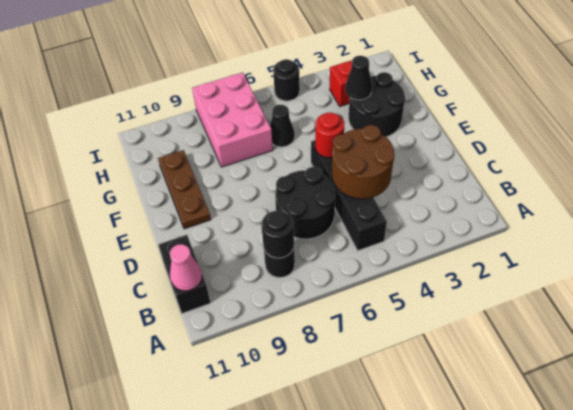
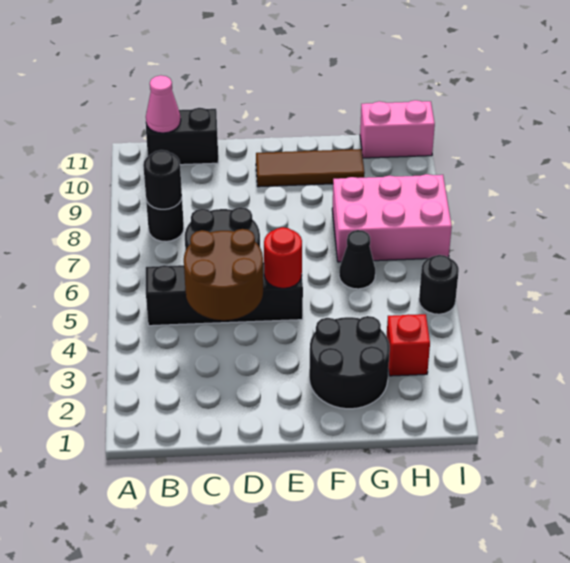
brown 1x3 plate [158,150,211,229] -> brown 1x3 tile [256,149,365,187]
black 1x1 cone [345,56,372,100] -> none
none -> pink 1x2 brick [360,100,435,158]

